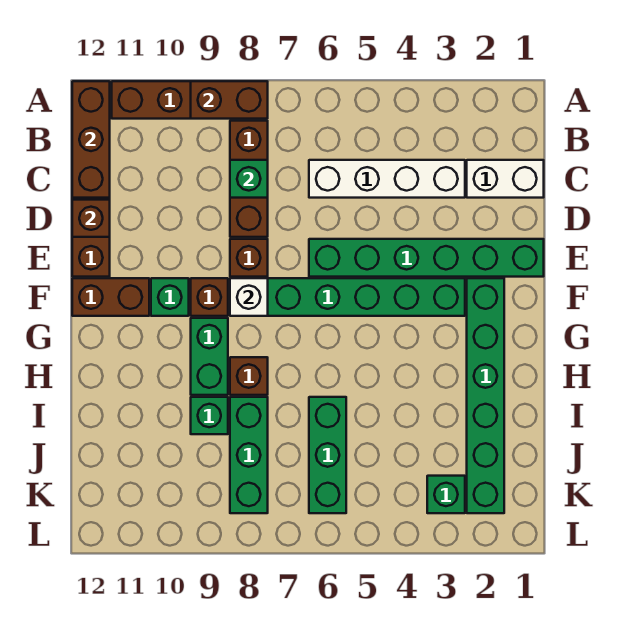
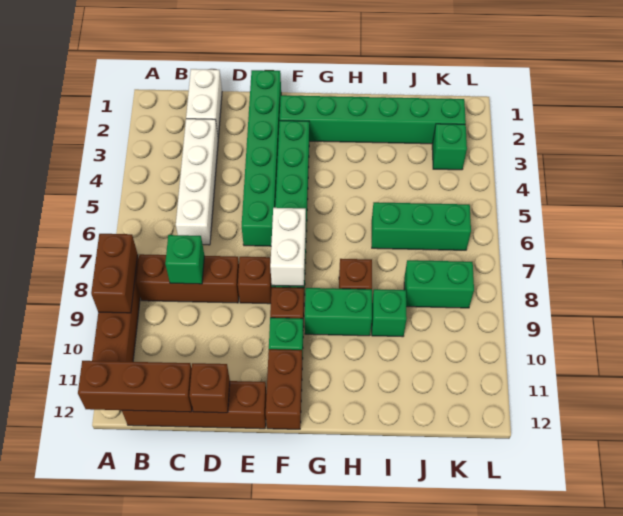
white 1x1 brick [230,278,268,316] -> white 1x2 brick [270,208,306,286]
green 1x3 brick [230,397,268,513] -> green 1x2 brick [404,260,474,308]

